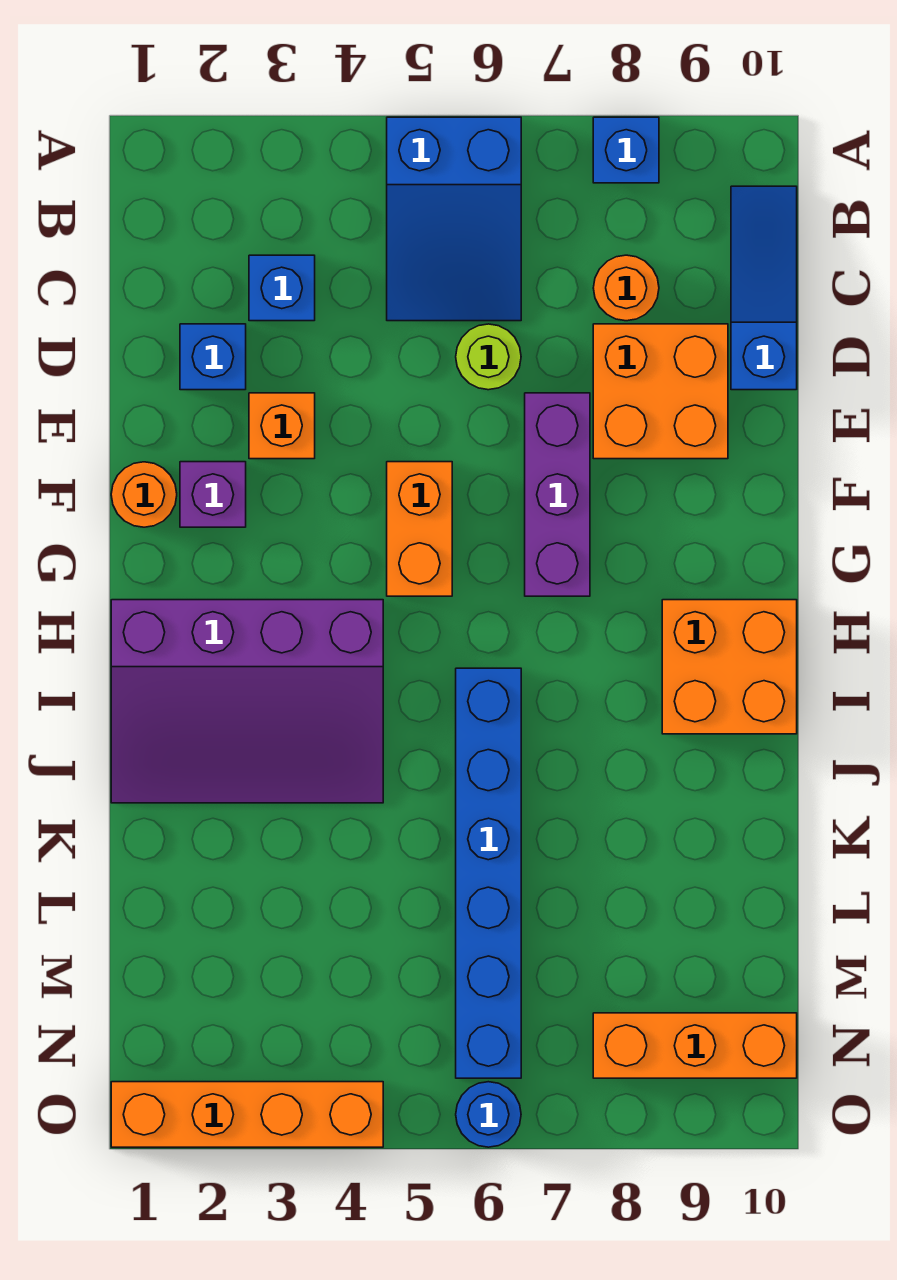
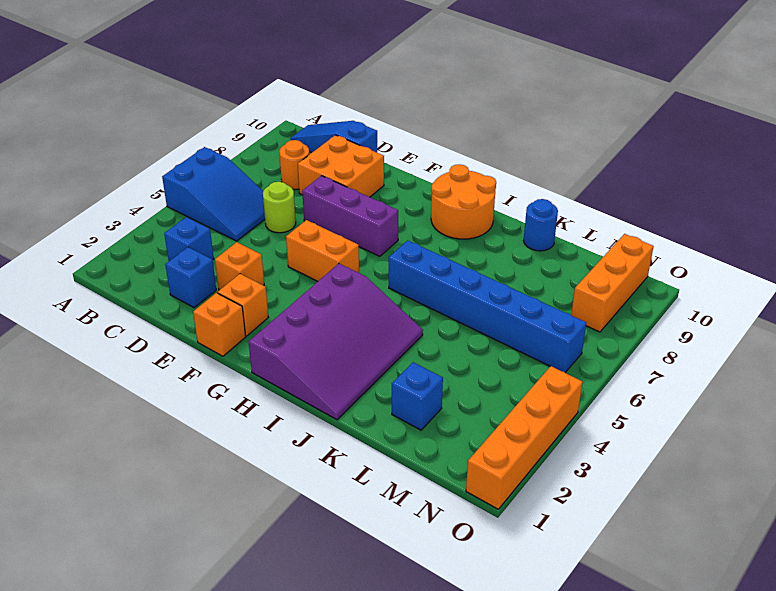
blue 1x1 brick [593,117,659,183] -> blue 1x1 brick moved to [392,362,443,430]
orange 1x1 round brick [111,462,177,527] -> orange 1x1 brick [193,293,246,356]
purple 1x1 brick [180,462,246,527] -> orange 1x1 brick [218,274,268,336]
orange 2x2 brick [662,600,797,734] -> orange 2x2 round brick [431,164,496,239]
blue 1x1 round brick [456,1082,521,1147] -> blue 1x1 round brick moved to [523,199,558,251]

